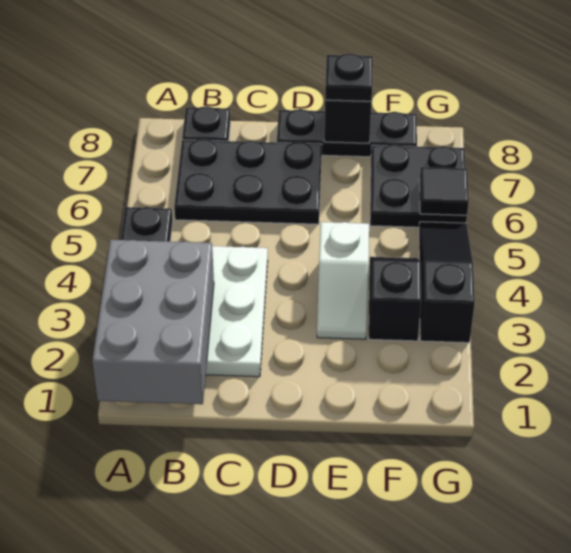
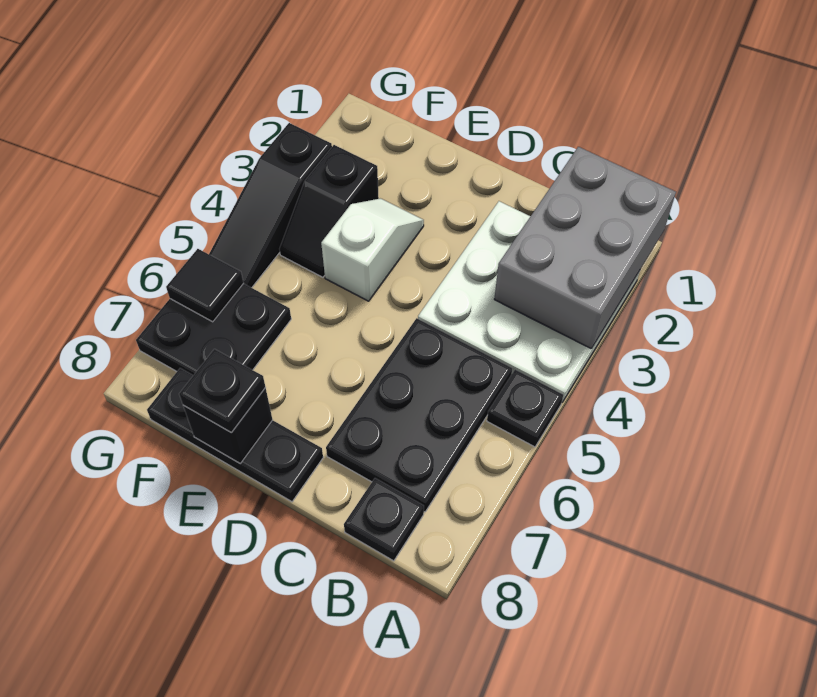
black 2x3 plate [174,139,322,224] -> black 2x3 plate turned to [326,318,512,512]

